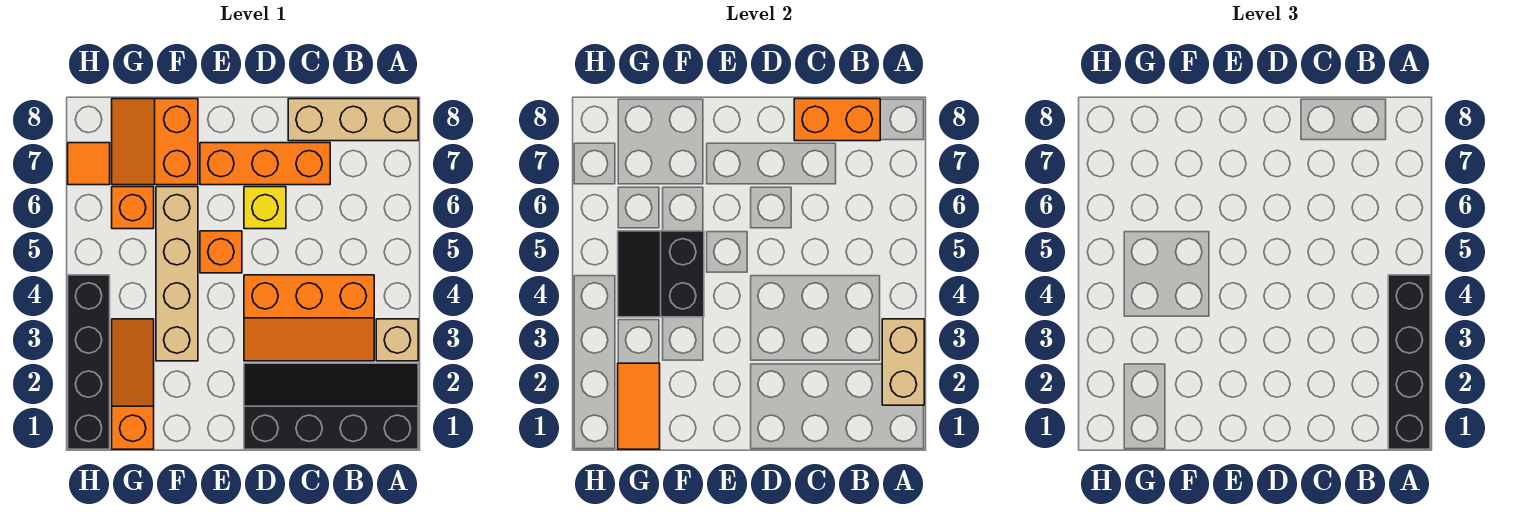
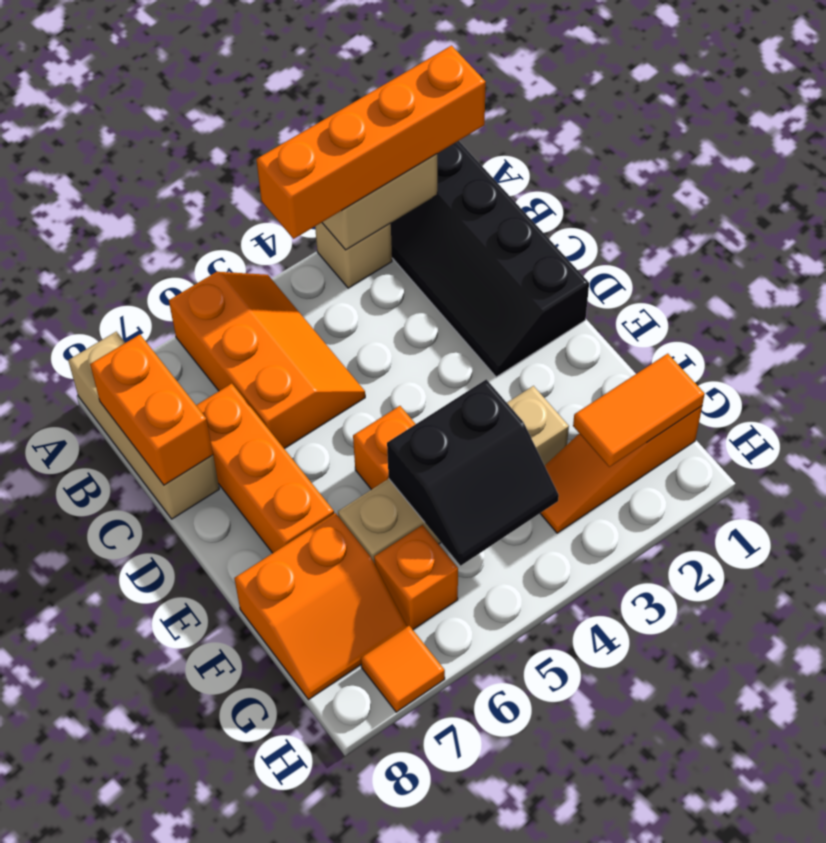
black 1x4 brick [1388,275,1430,449] -> orange 1x4 brick [256,46,486,239]
orange 2x3 slope [244,275,374,361] -> orange 2x3 slope moved to [169,272,365,449]
yellow 1x1 brick [244,187,286,229] -> none
black 1x4 brick [68,275,110,449] -> none

